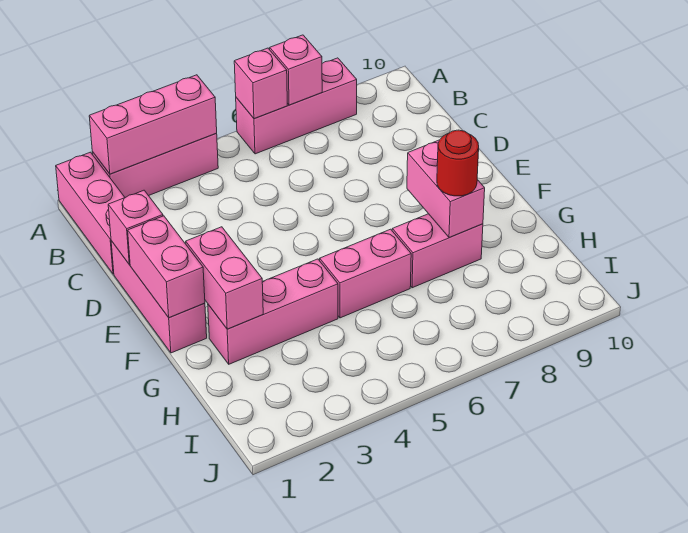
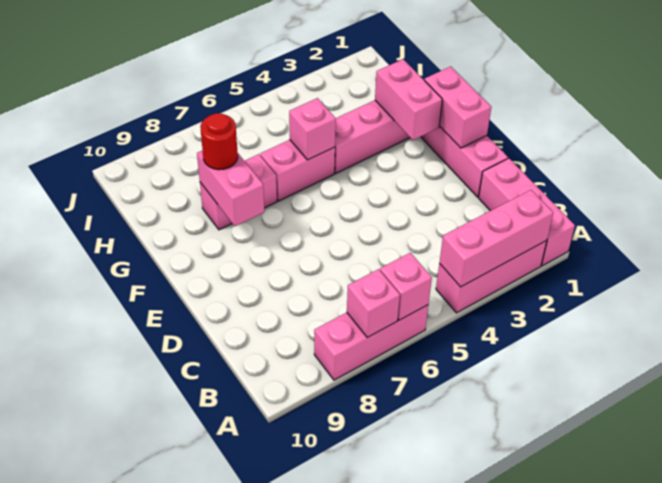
pink 1x1 brick [108,190,163,265] -> pink 1x1 brick moved to [289,98,336,160]

